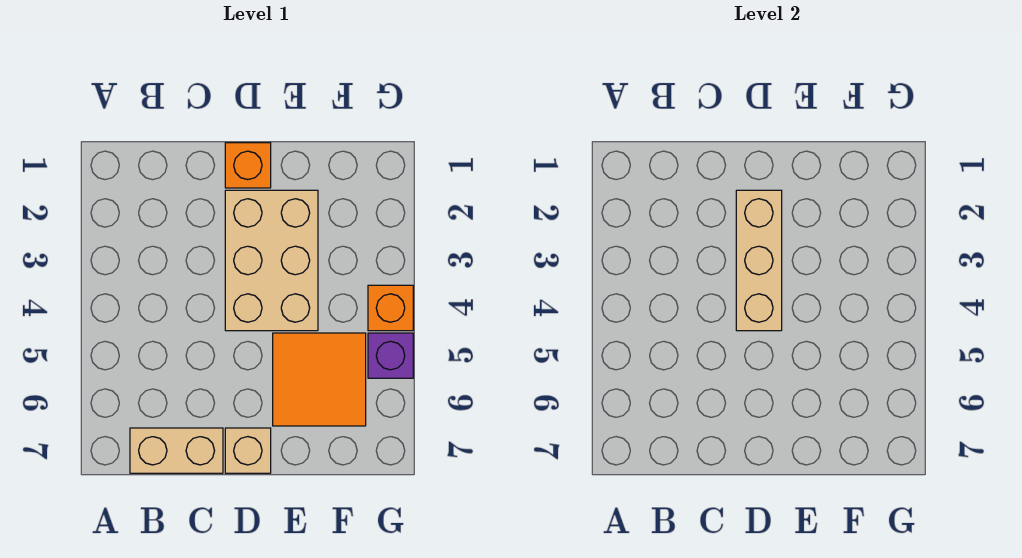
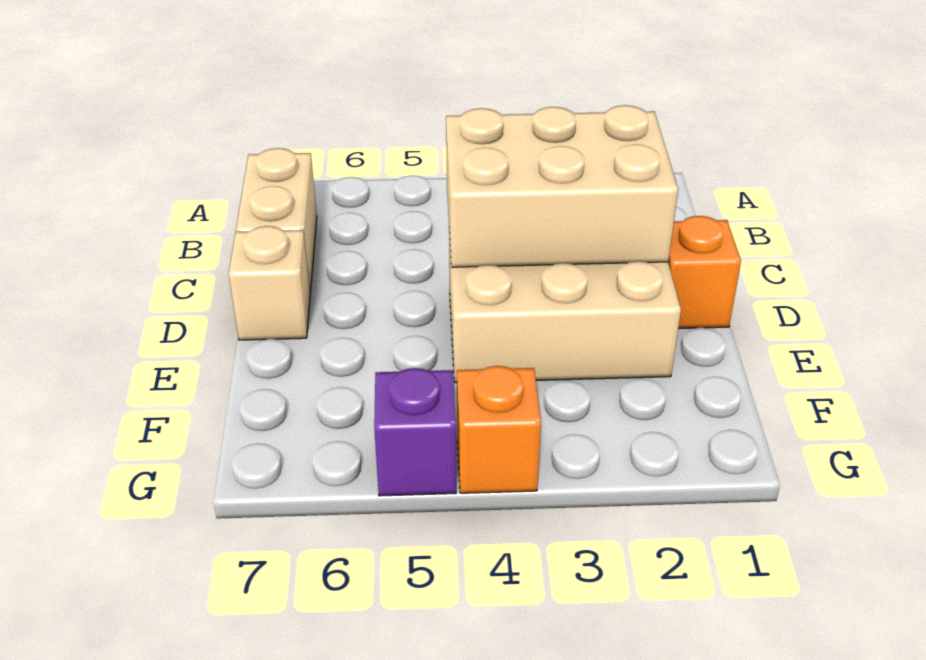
tan 1x3 brick [736,190,782,331] -> tan 2x3 brick [446,105,678,267]
orange 2x2 tile [273,333,366,426] -> none

